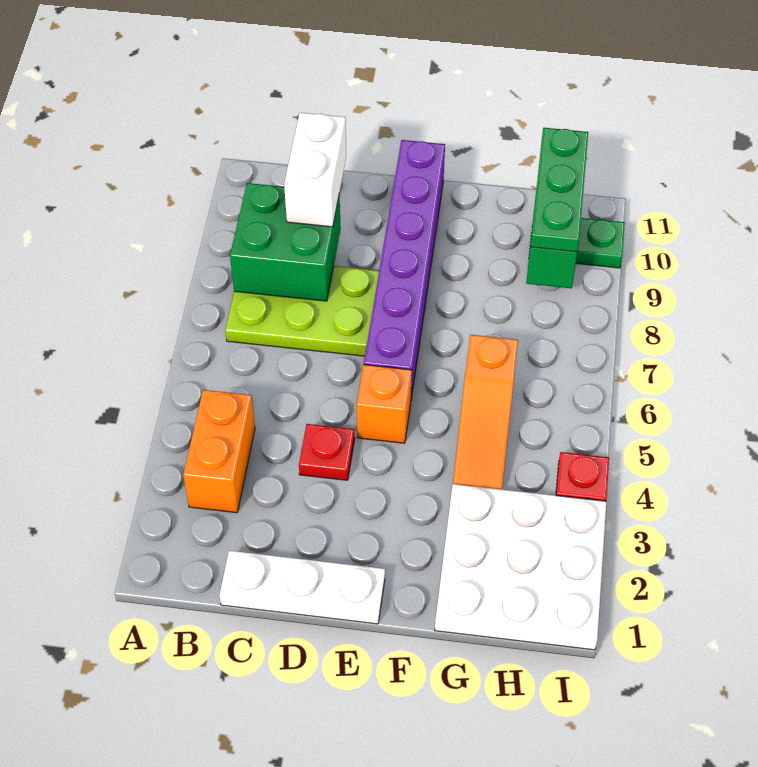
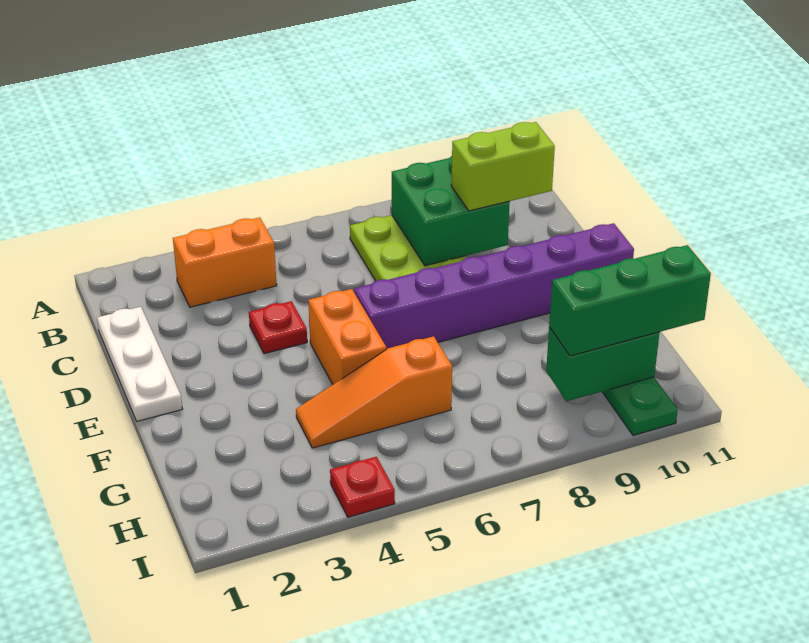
white 1x2 brick [284,113,346,227] -> lime 1x2 brick [451,122,555,211]
orange 1x1 brick [357,365,412,443] -> orange 1x2 brick [308,289,386,384]
white 3x3 plate [435,484,606,650] -> none
green 1x3 plate [530,128,588,252] -> green 1x3 brick [549,245,711,356]

